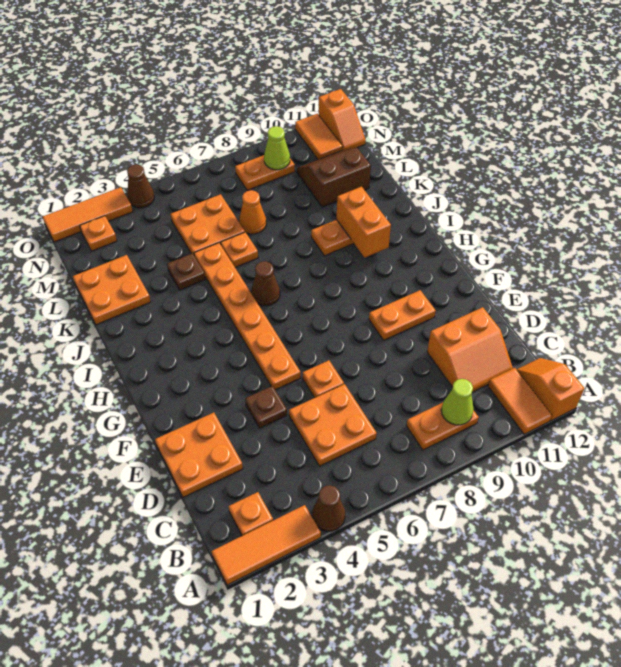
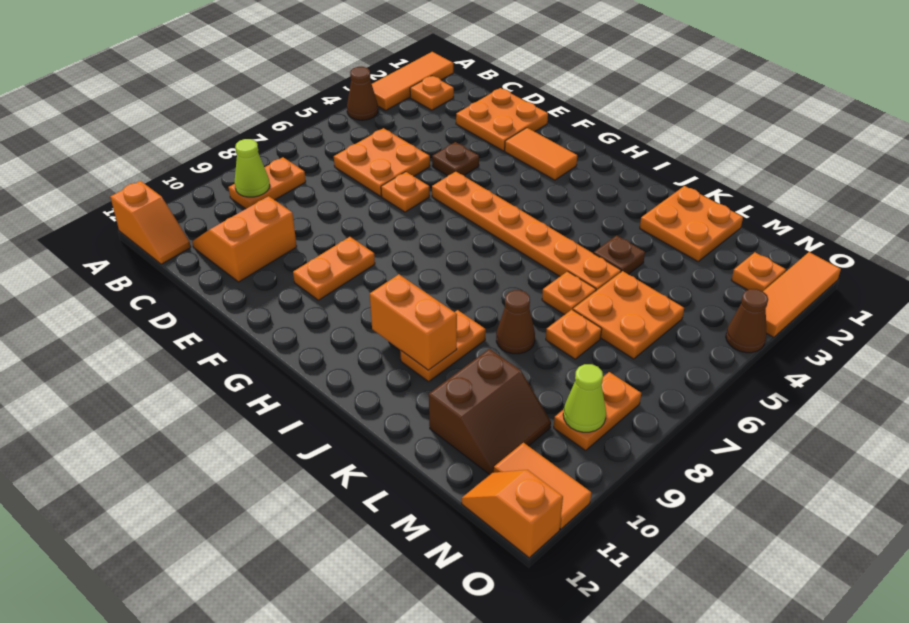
orange 1x2 tile [488,368,552,434] -> orange 1x2 tile moved to [505,128,577,180]
brown 1x1 cone [252,261,280,306] -> brown 1x1 cone moved to [496,290,535,354]
orange 1x1 cone [239,190,266,234] -> orange 1x1 plate [546,310,602,359]

